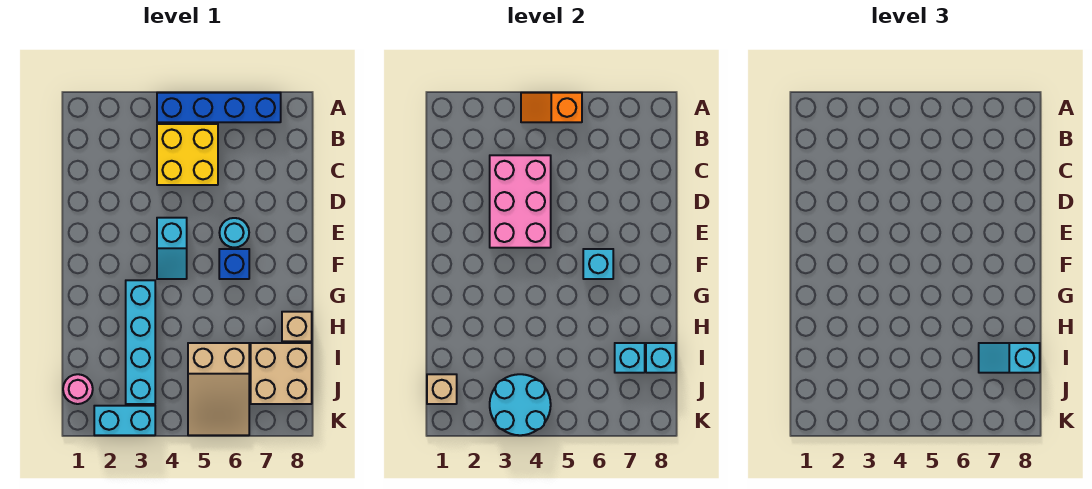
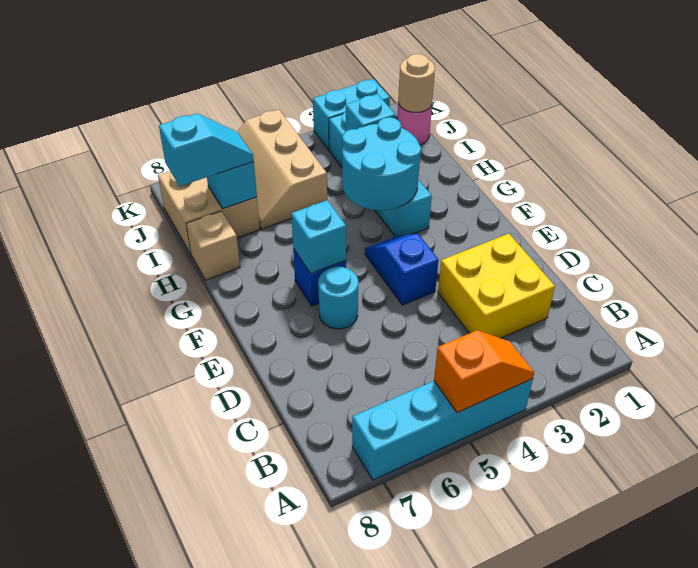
blue 1x4 brick [157,93,281,122] -> cyan 1x4 brick [352,379,533,480]
yellow 2x2 brick [157,124,218,185] -> yellow 2x2 brick moved to [438,234,555,338]
pink 2x3 brick [490,155,551,248] -> none
cyan 1x2 slope [157,218,187,279] -> blue 1x2 slope [365,234,438,305]
tan 2x3 slope [188,343,249,435] -> tan 2x3 slope turned to [237,109,327,229]
cyan 1x1 brick [646,343,676,373] -> cyan 1x1 brick moved to [346,94,395,131]
tan 1x1 brick [427,374,457,404] -> tan 1x1 round brick [398,54,435,112]
cyan 2x2 round brick [490,374,551,435] -> cyan 2x2 round brick moved to [342,117,421,210]

